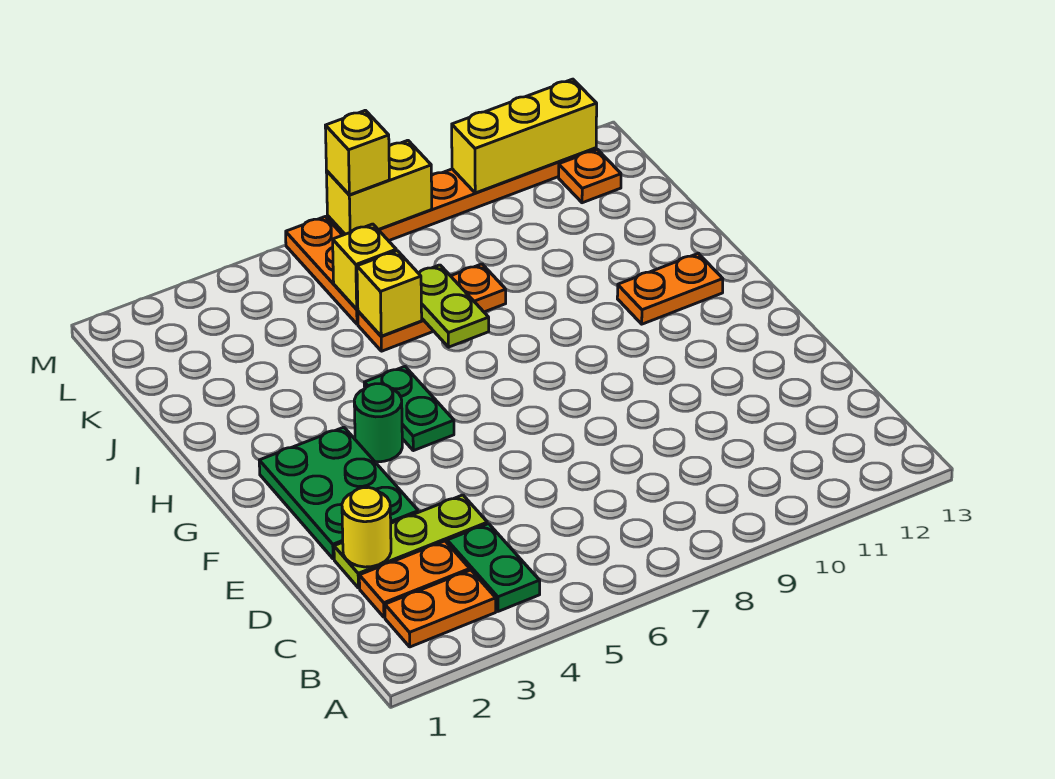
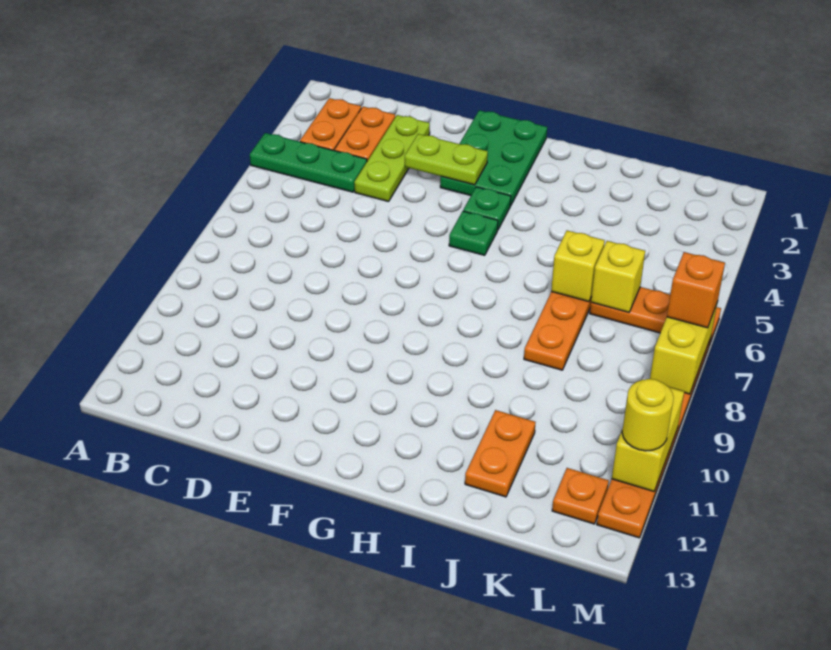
green 1x2 plate [447,524,540,611] -> green 1x3 plate [250,133,367,192]
yellow 1x1 round brick [342,487,391,567] -> yellow 1x1 round brick moved to [622,379,674,451]
green 2x3 plate [259,427,418,559] -> green 2x3 plate turned to [440,110,547,206]
green 1x1 round brick [354,384,402,462] -> green 1x1 plate [463,187,511,230]
green 1x2 plate [364,367,454,451] -> green 1x1 plate [449,211,498,255]
orange 1x2 plate [617,253,723,324] -> orange 1x2 plate moved to [465,410,536,497]
lime 1x2 plate [419,265,489,347] -> lime 1x2 plate moved to [405,134,488,185]
yellow 1x1 brick [325,110,389,195] -> orange 1x1 brick [667,252,725,328]
yellow 1x3 brick [452,79,597,193] -> yellow 1x2 brick [612,387,684,491]

